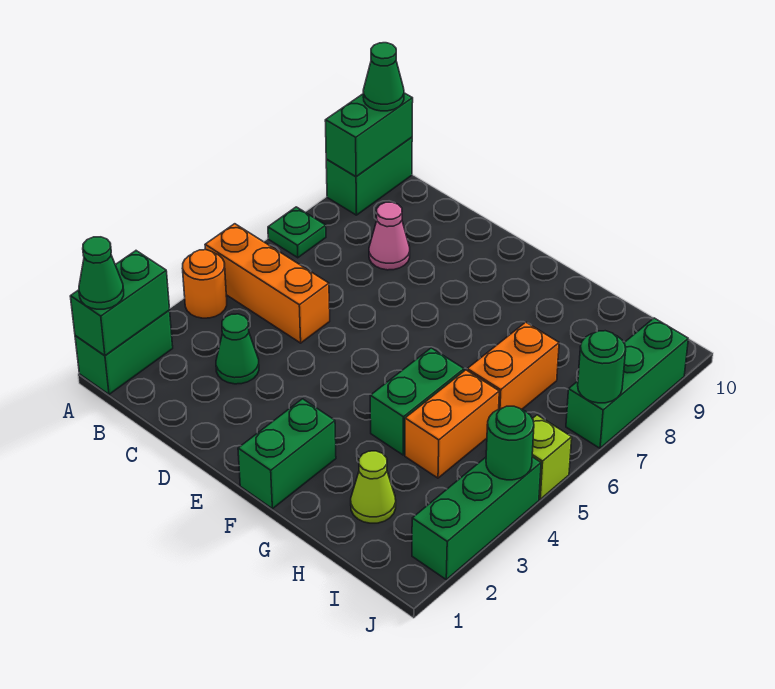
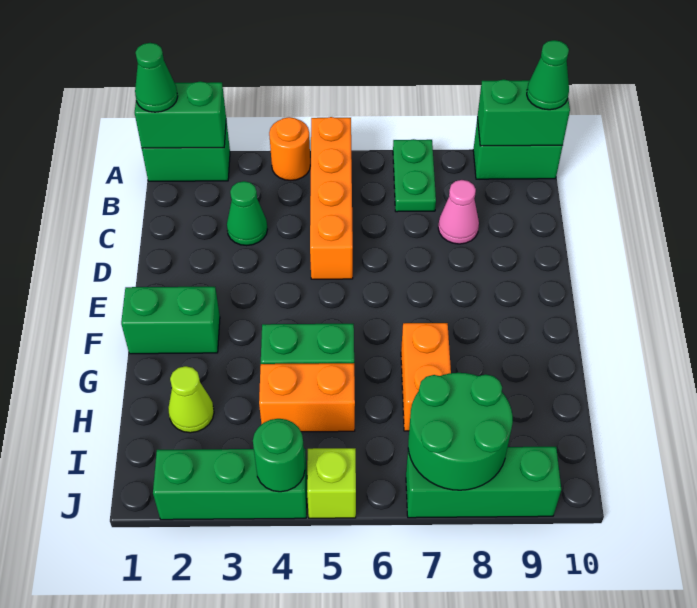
orange 1x3 brick [205,224,330,343] -> orange 1x4 brick [310,117,353,279]
green 1x1 plate [268,207,326,258] -> green 1x2 plate [393,139,436,212]
orange 1x2 brick [467,322,559,410] -> orange 1x2 brick turned to [401,323,451,431]
green 1x1 round brick [578,331,626,403] -> green 2x2 round brick [408,373,513,490]

